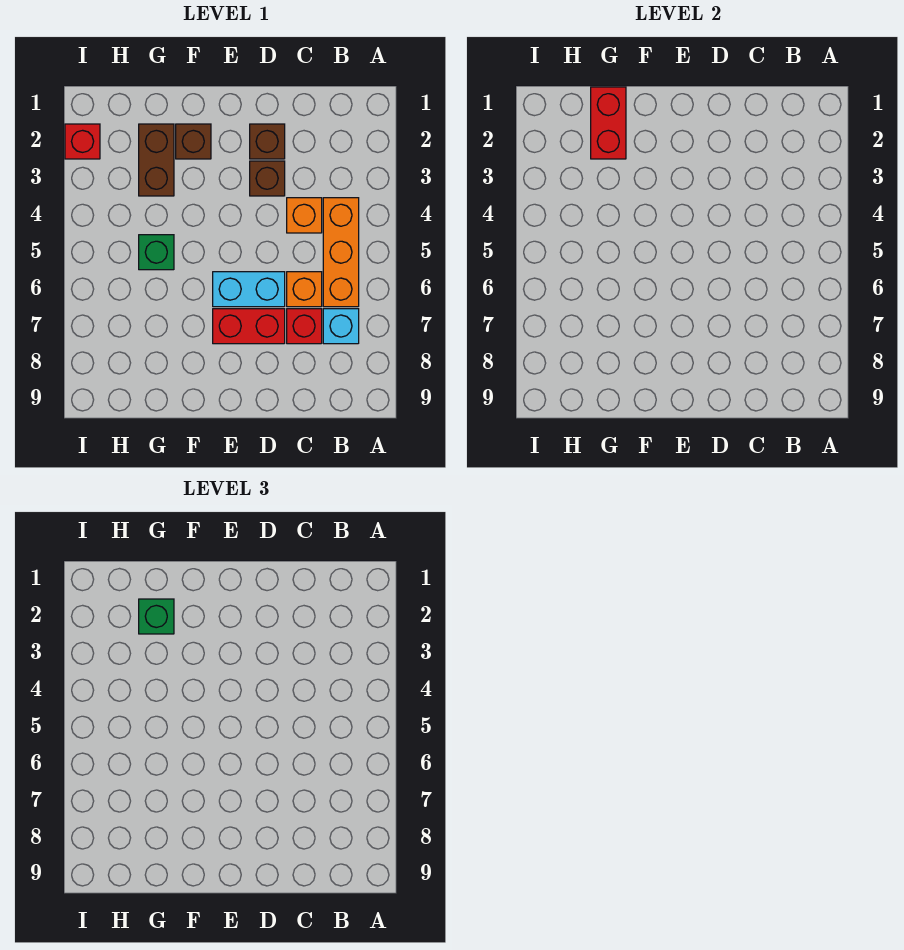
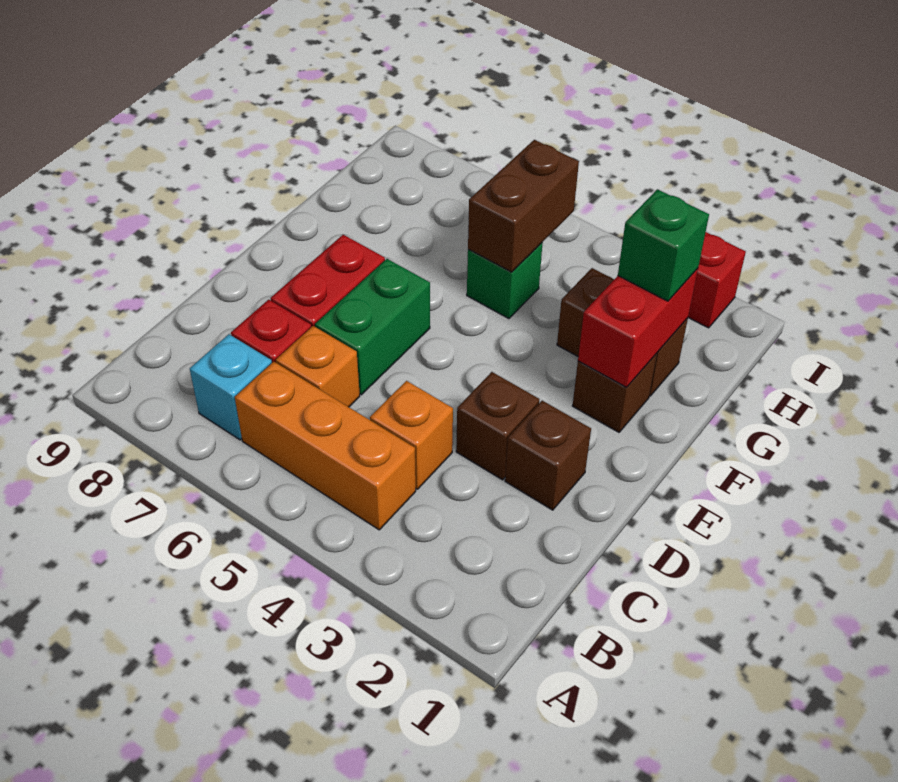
cyan 1x2 brick [213,272,285,307] -> green 1x2 brick [315,259,430,395]
red 1x2 brick [591,87,626,159] -> red 1x2 brick turned to [578,269,698,388]
none -> brown 1x2 brick [468,140,579,272]

